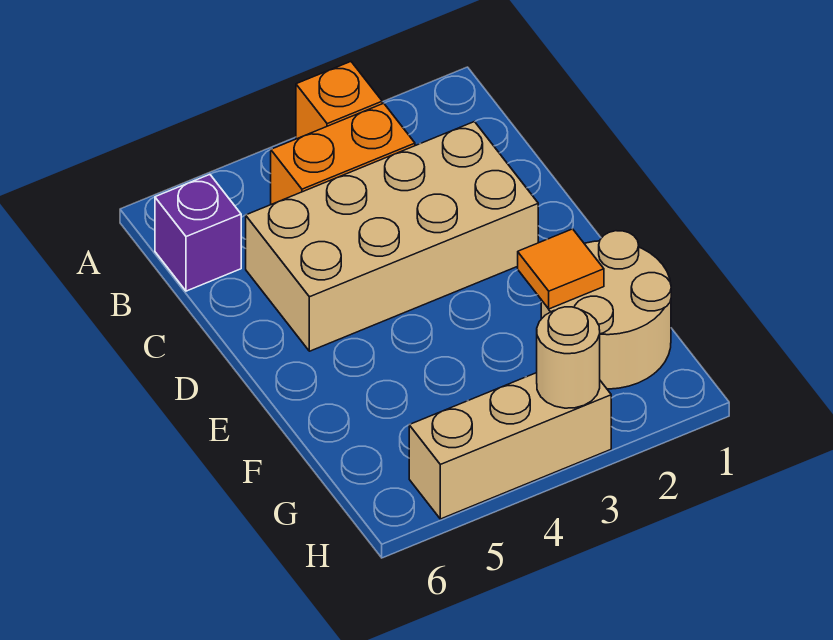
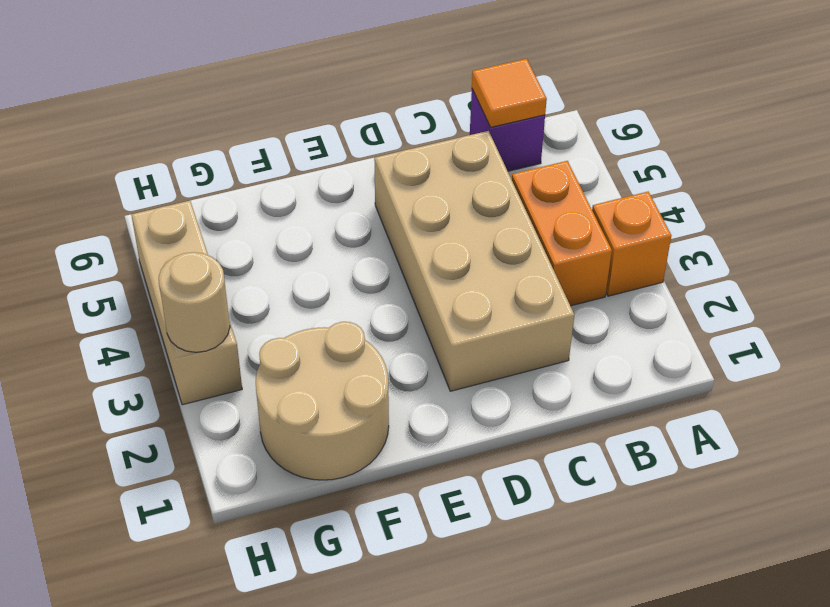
orange 1x1 tile [518,229,604,309] -> orange 1x1 tile moved to [472,59,547,127]

